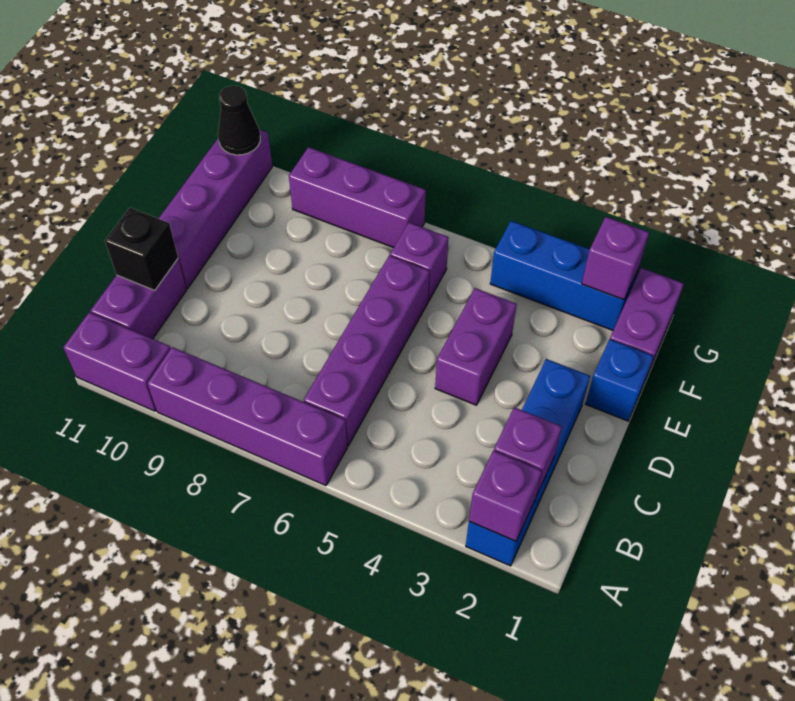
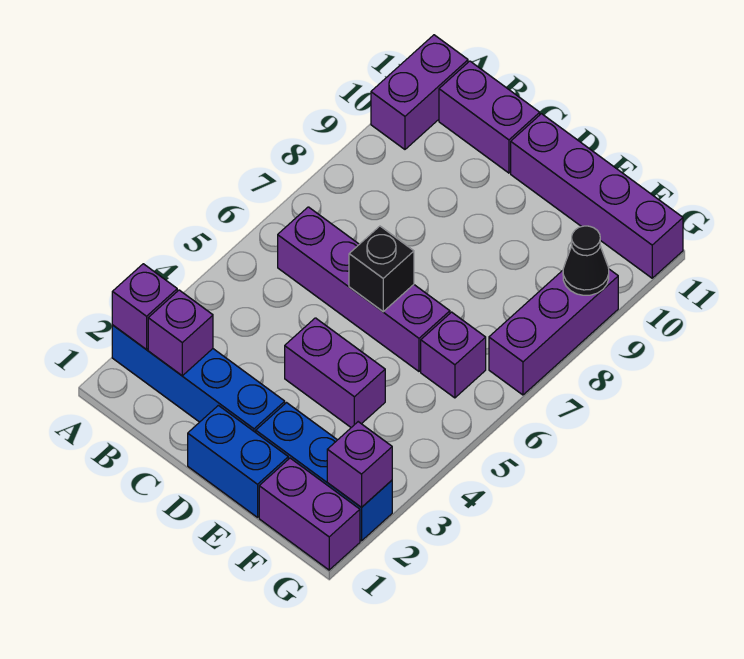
purple 1x4 brick [147,347,347,486] -> none
black 1x1 brick [105,208,178,290] -> black 1x1 brick moved to [349,226,414,312]
blue 1x1 brick [585,339,654,421] -> blue 1x2 brick [188,405,288,517]
blue 1x3 brick [490,221,638,330] -> blue 1x3 brick turned to [256,403,392,541]
black 1x1 cone [218,86,260,155] -> black 1x1 cone moved to [563,226,609,295]

